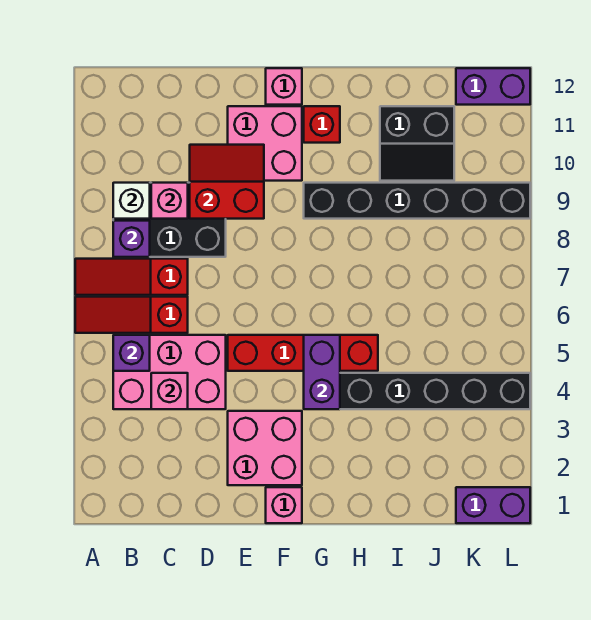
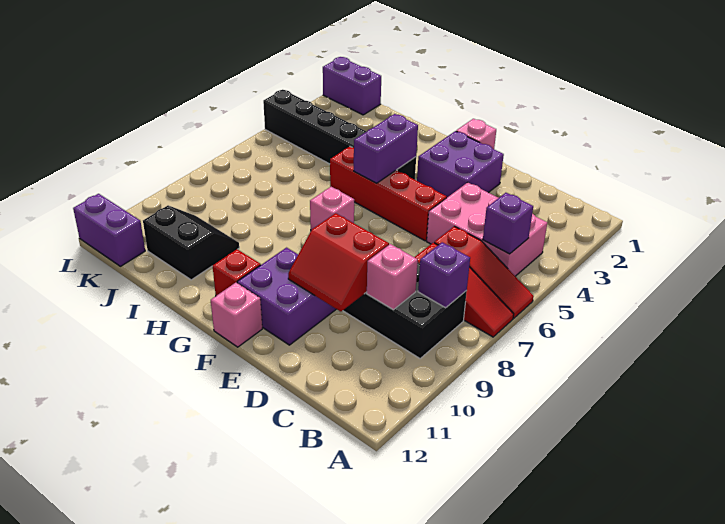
white 1x1 brick [113,183,150,219] -> none
pink 1x1 brick [151,373,188,409] -> pink 1x1 brick moved to [310,187,354,230]
pink 2x2 brick [228,411,302,485] -> purple 2x2 brick [417,131,504,197]
pink 2x2 brick [228,106,302,181] -> purple 2x2 brick [237,248,336,345]
black 1x6 brick [304,183,530,219] -> none

